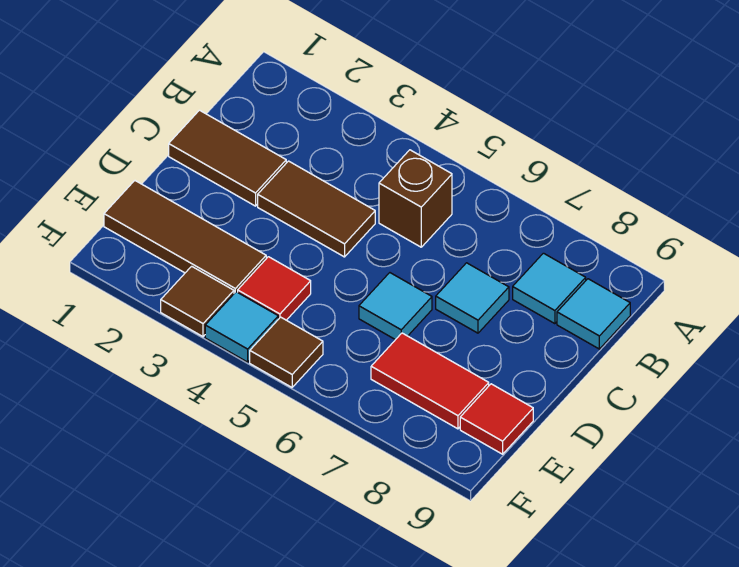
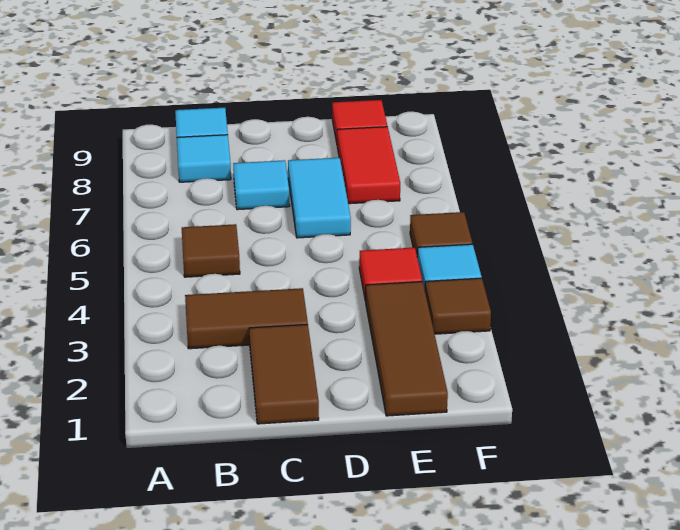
brown 1x1 brick [379,150,452,247] -> brown 1x1 tile [182,224,240,277]
brown 1x2 tile [258,161,375,257] -> brown 1x2 tile turned to [185,288,308,349]
cyan 1x1 tile [359,273,432,340] -> cyan 1x2 tile [288,158,351,238]

